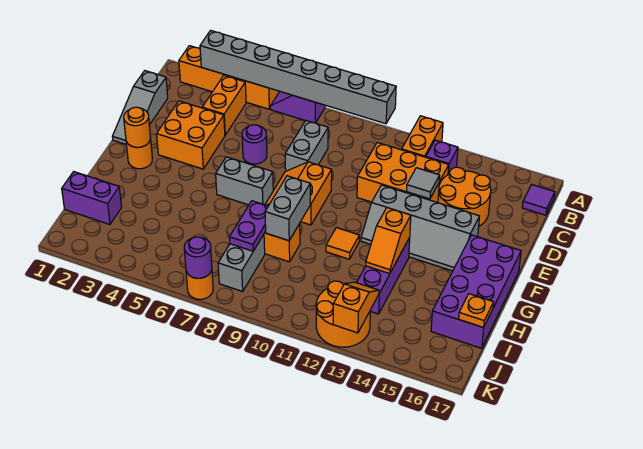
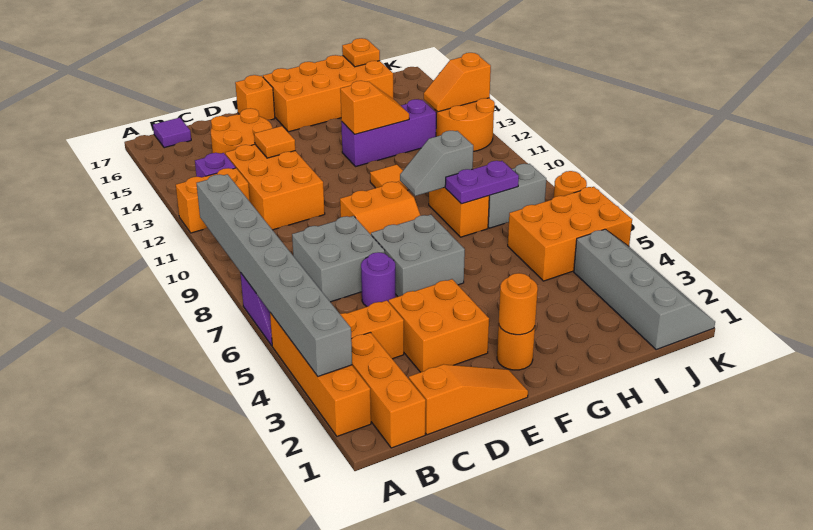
none -> orange 1x3 brick [351,332,426,448]
grey 1x3 slope [112,71,168,144] -> orange 1x3 slope [409,364,528,435]
grey 1x2 brick [285,121,328,171] -> grey 2x2 brick [292,216,385,302]
grey 1x1 tile [406,168,440,199] -> orange 1x1 tile [254,126,295,158]
grey 2x4 slope [361,185,480,271] -> grey 2x4 slope moved to [574,229,715,350]
none -> orange 1x1 brick [235,75,275,120]
grey 1x2 brick [216,157,273,205] -> grey 2x2 brick [371,215,465,297]
purple 2x4 brick [431,235,521,348] -> orange 2x4 brick [263,55,393,132]
grey 1x2 brick [265,176,310,241] -> grey 1x2 slope [400,131,473,196]
purple 1x2 brick [62,172,122,224] -> none
none -> orange 2x3 brick [508,187,632,281]
purple 1x1 round brick [184,237,212,278] -> none

